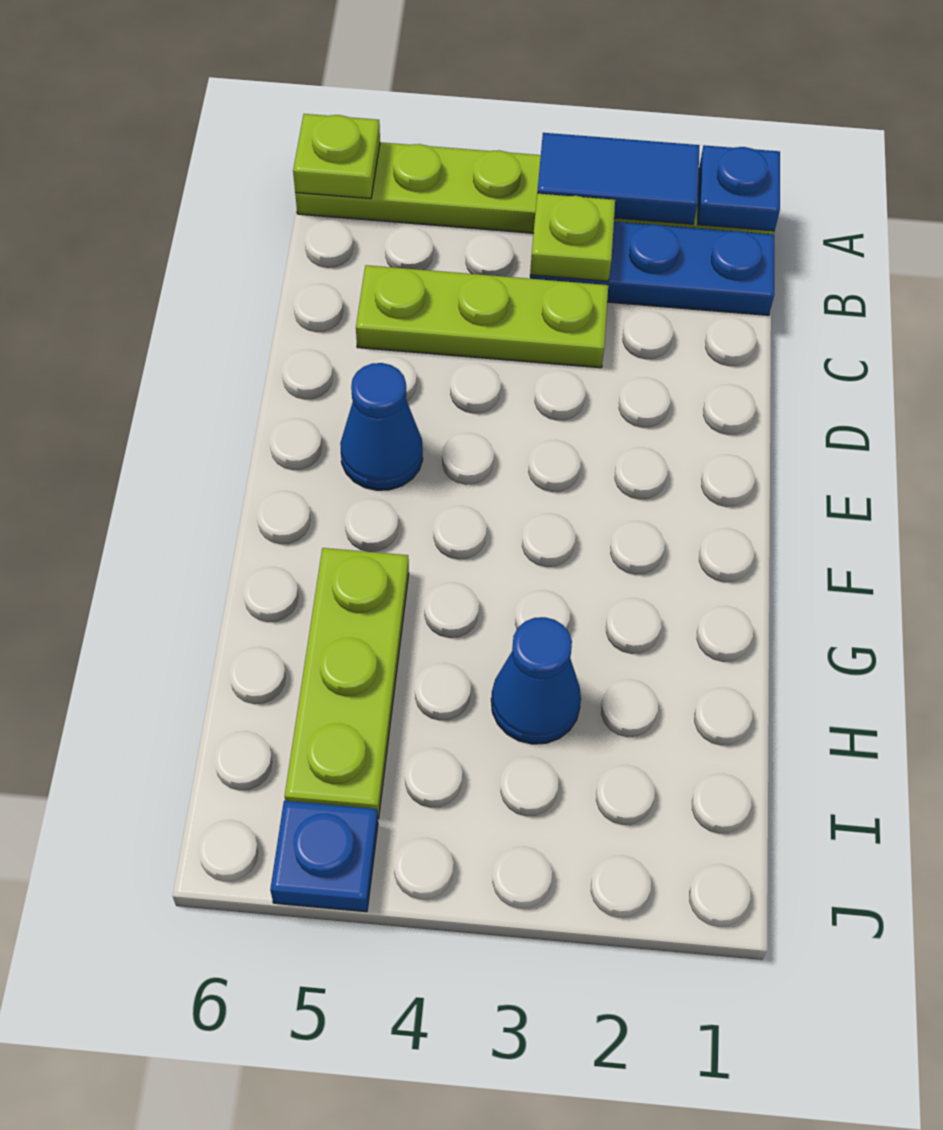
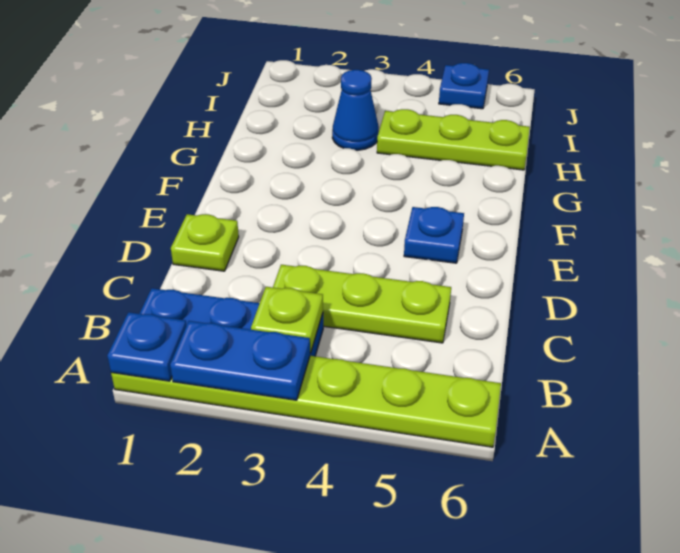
blue 1x2 tile [537,133,700,224] -> blue 1x2 plate [170,321,310,400]
lime 1x1 plate [293,114,380,199] -> lime 1x1 plate moved to [171,214,239,271]
blue 1x1 cone [340,363,423,490] -> blue 1x1 plate [404,207,464,263]
lime 1x3 plate [285,548,409,819] -> lime 1x3 plate turned to [377,109,530,170]

